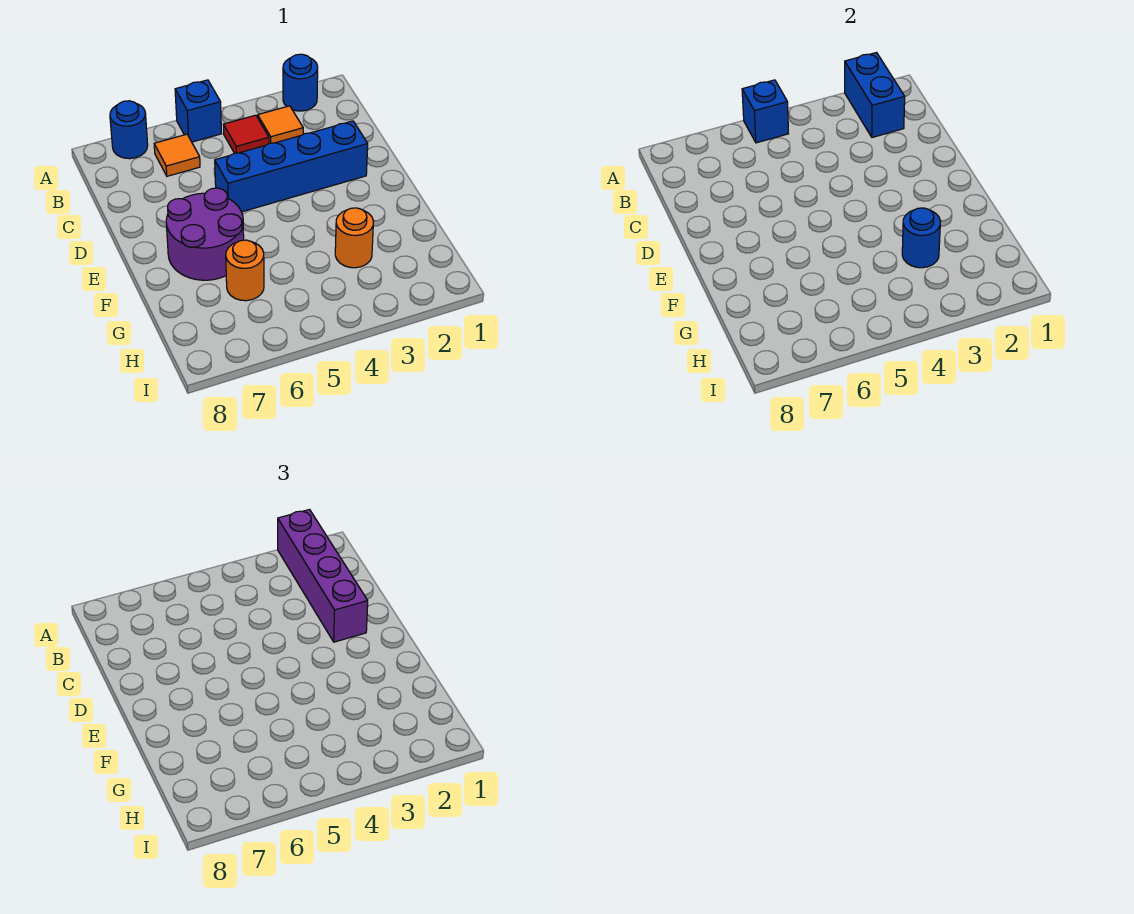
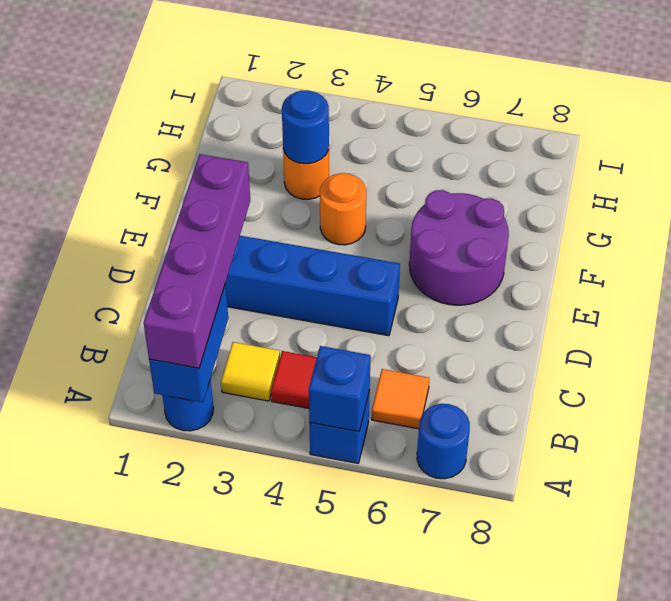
orange 1x1 tile [258,106,303,143] -> yellow 1x1 tile [221,342,280,401]
orange 1x1 round brick [226,240,264,301] -> orange 1x1 round brick moved to [320,173,366,245]

